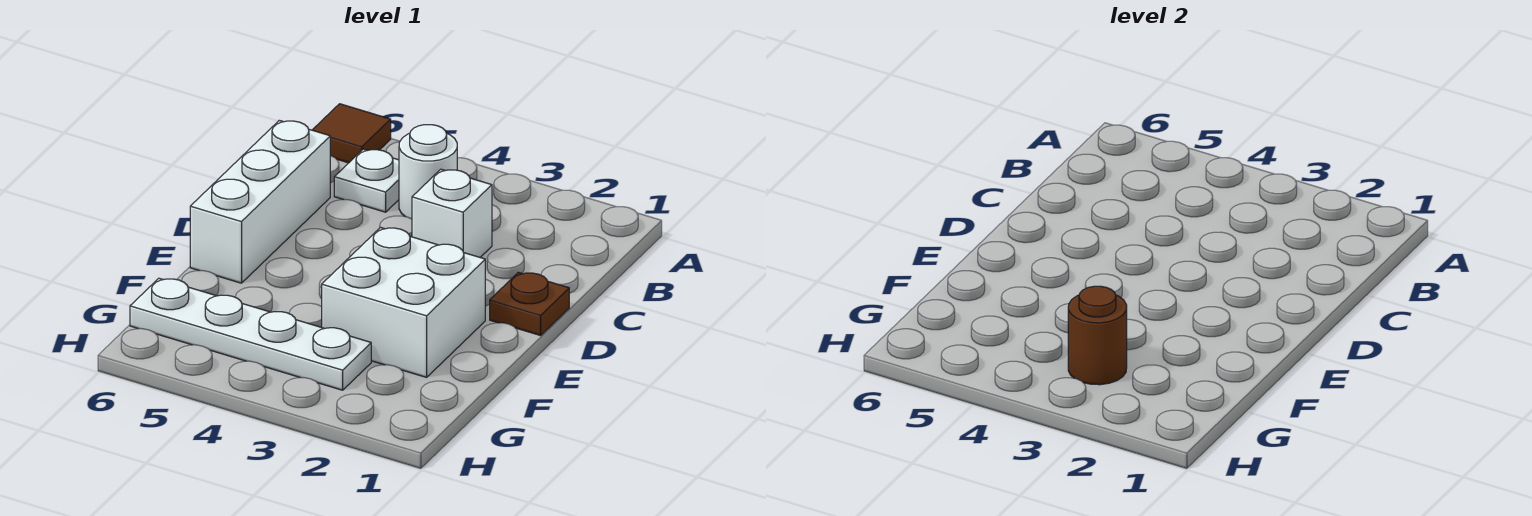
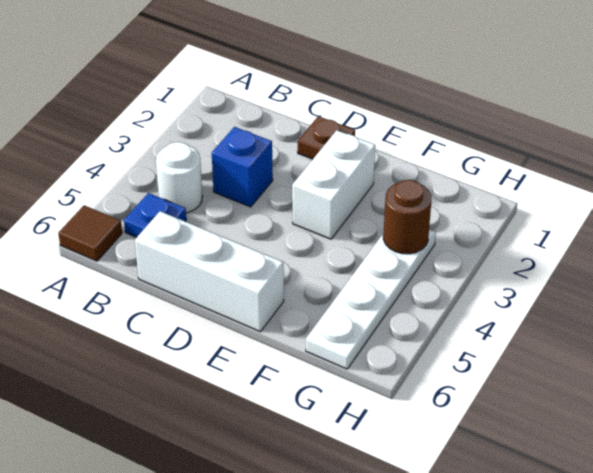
white 1x1 plate [334,149,399,212] -> blue 1x1 plate [124,193,186,237]
white 1x1 brick [412,169,492,257] -> blue 1x1 brick [212,127,273,207]
white 2x2 brick [322,227,485,377] -> white 1x2 brick [292,130,375,239]

